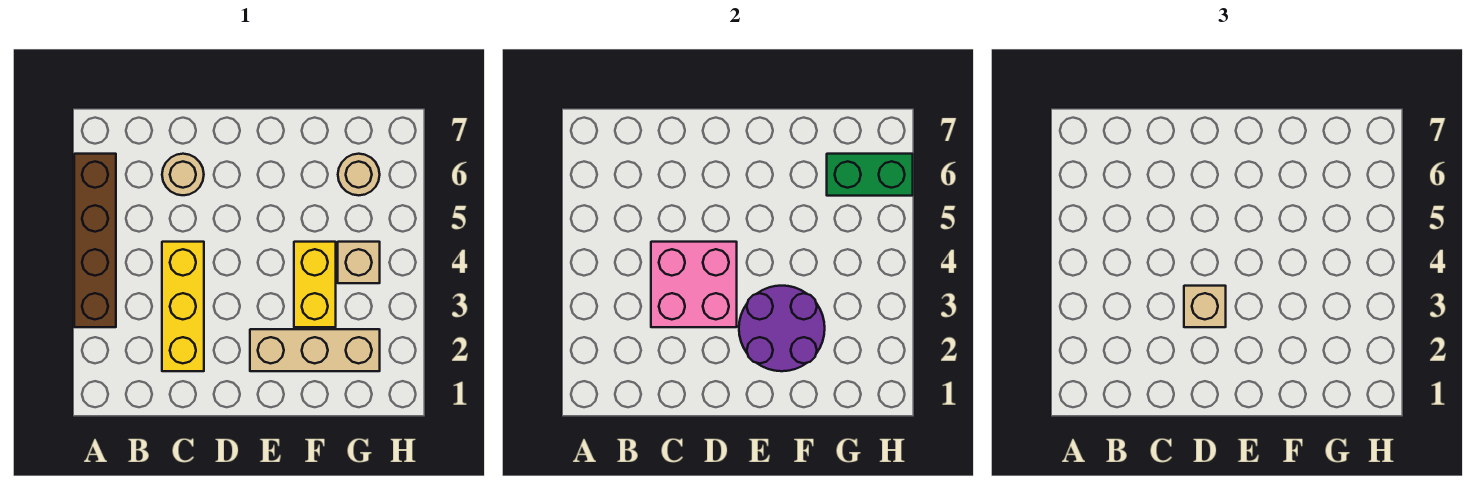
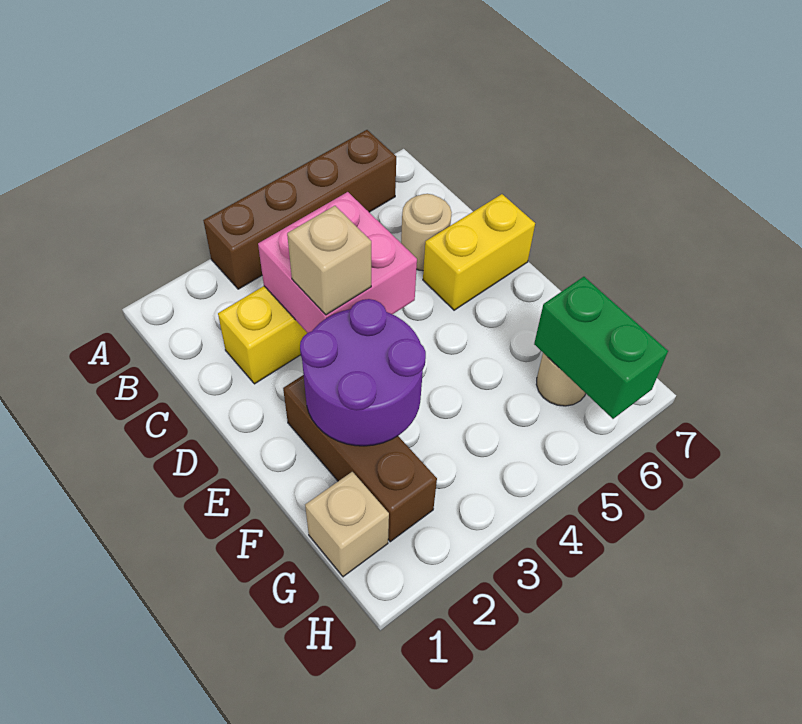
tan 1x3 brick [250,329,380,371] -> brown 1x3 brick [283,375,437,542]
yellow 1x2 brick [294,242,336,327] -> yellow 1x2 brick moved to [423,194,535,310]
tan 1x1 brick [338,242,380,283] -> tan 1x1 brick moved to [305,472,389,577]

